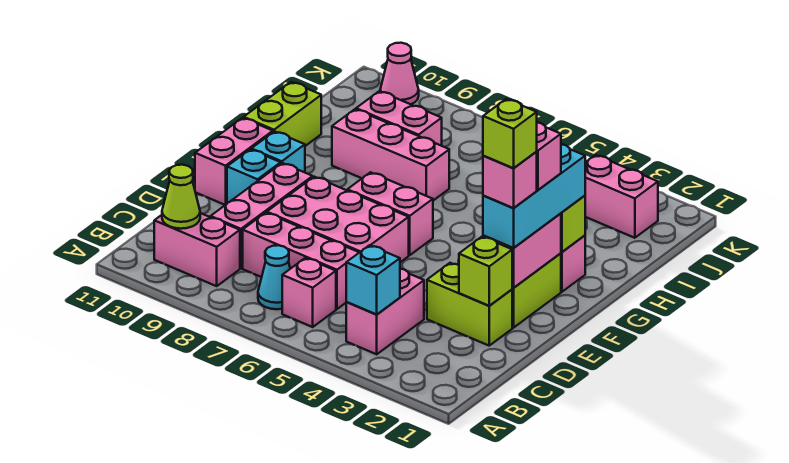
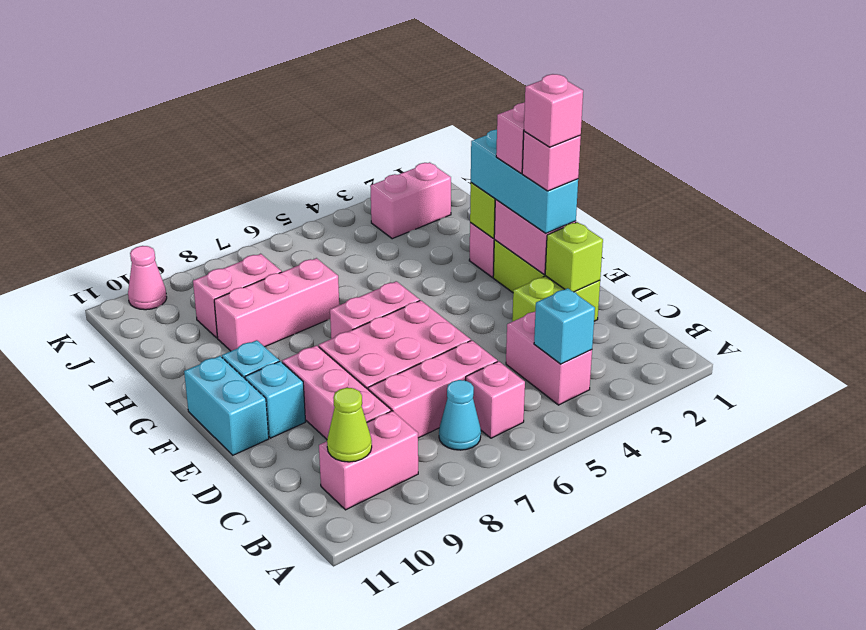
lime 1x1 brick [483,99,537,168] -> pink 1x1 brick [524,74,583,147]
pink 1x2 brick [195,118,273,205] -> cyan 1x2 brick [184,356,269,455]
lime 1x2 brick [244,82,321,146] -> none

